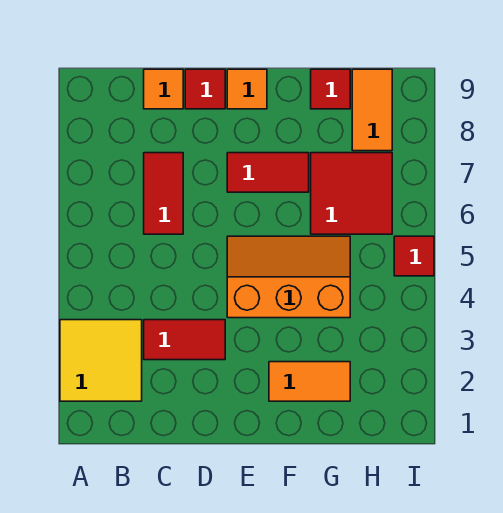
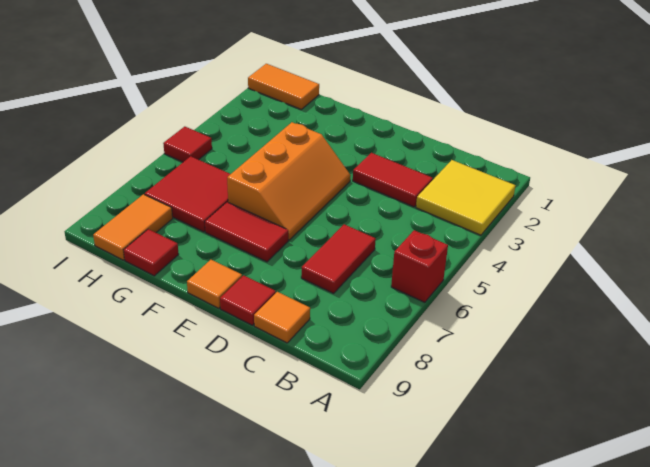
none -> red 1x1 brick [391,230,448,302]
orange 2x3 slope [227,236,350,318] -> orange 2x3 slope turned to [227,122,351,240]
orange 1x2 tile [269,362,350,401] -> orange 1x2 tile moved to [248,64,319,109]

